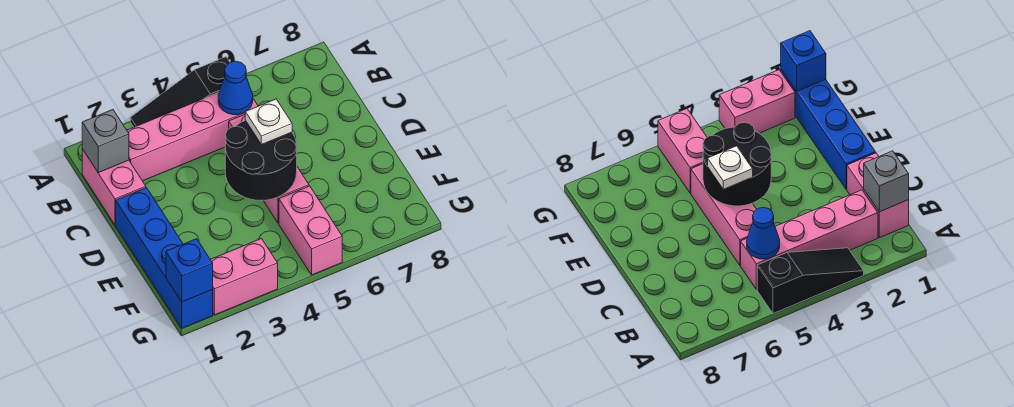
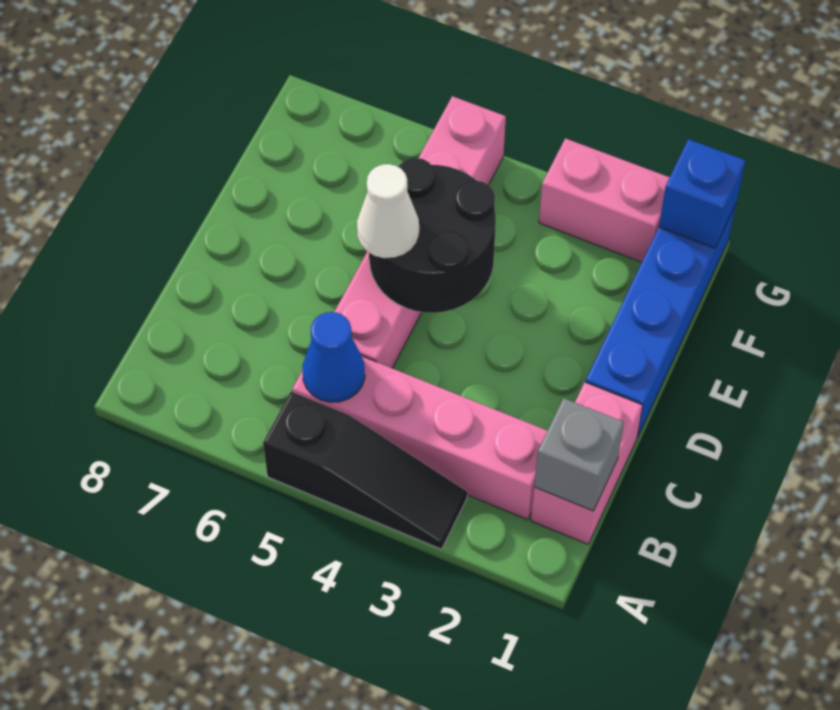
white 1x1 plate [245,99,292,145] -> white 1x1 cone [357,164,419,258]

